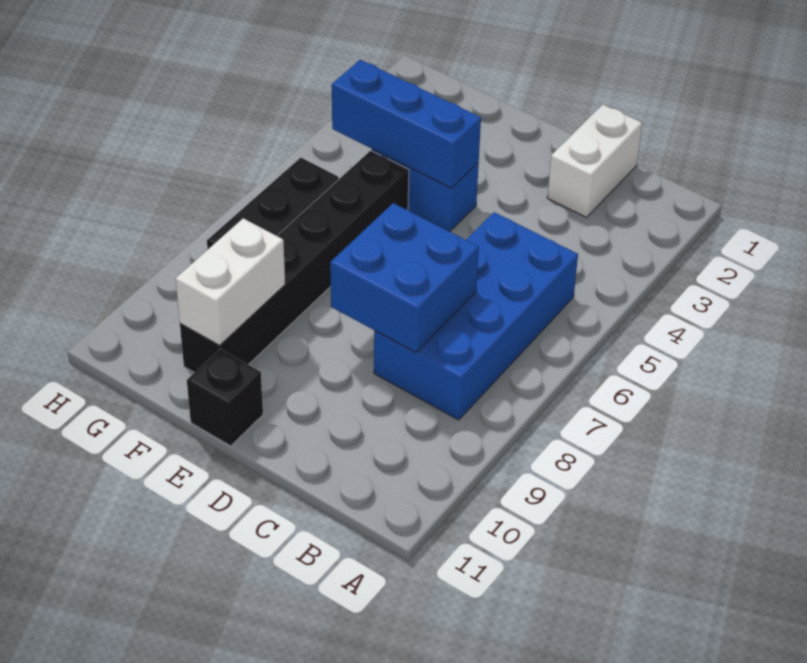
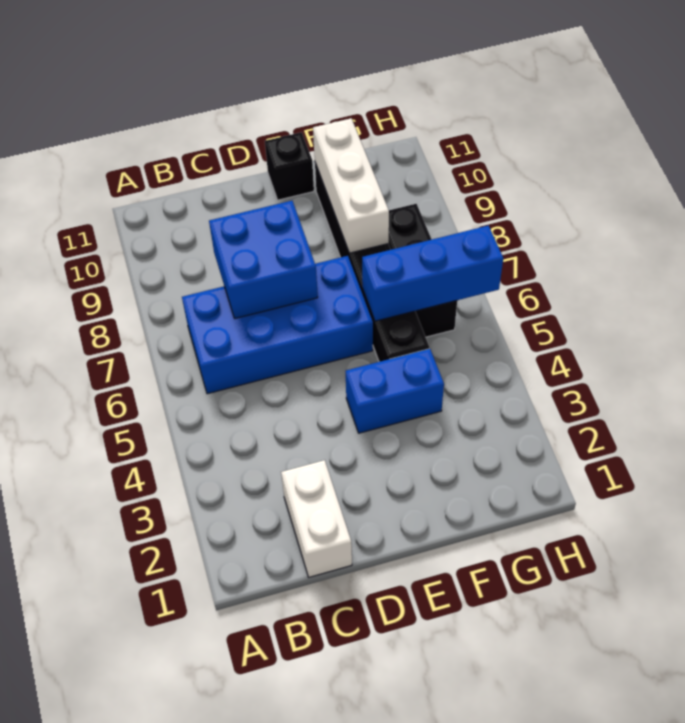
blue 2x4 brick [374,212,578,420] -> blue 2x4 brick turned to [182,256,373,394]
blue 1x3 brick [332,60,481,188] -> blue 1x3 brick moved to [362,226,503,321]
white 1x2 brick [176,218,285,345] -> white 1x3 brick [313,118,389,253]

